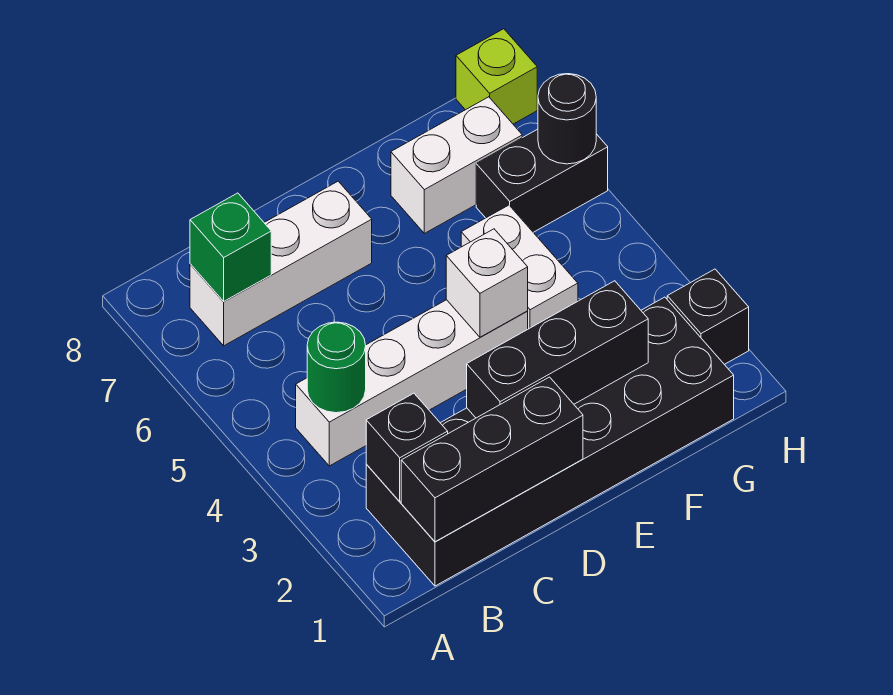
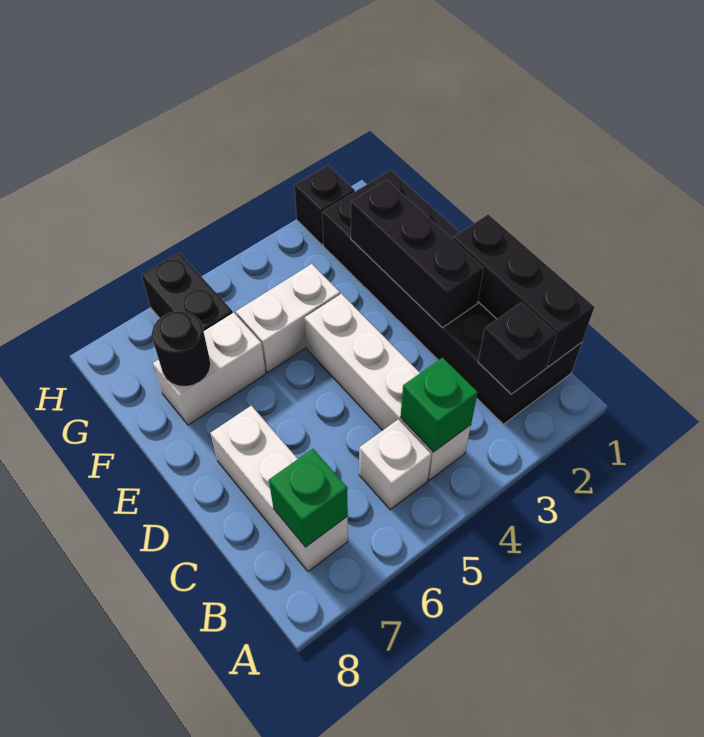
green 1x1 round brick [307,322,366,413] -> green 1x1 brick [400,358,478,452]
white 1x1 brick [446,229,528,337] -> white 1x1 brick moved to [359,419,431,510]
white 1x2 brick [391,97,522,233] -> white 1x2 brick turned to [153,313,266,425]
black 1x1 round brick [538,74,596,164] -> black 1x1 round brick moved to [152,311,211,387]
lime 1x1 brick [456,29,537,124] -> none

